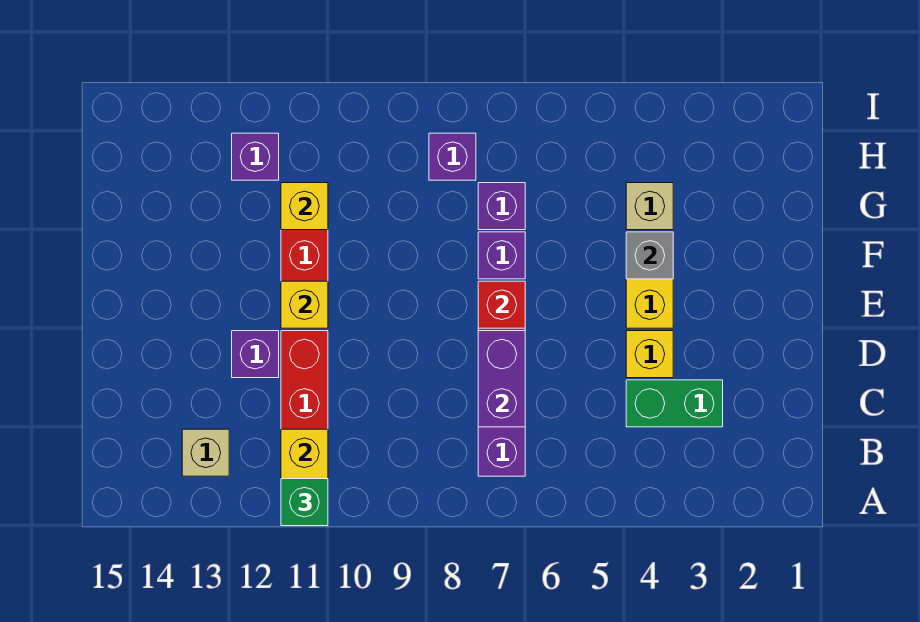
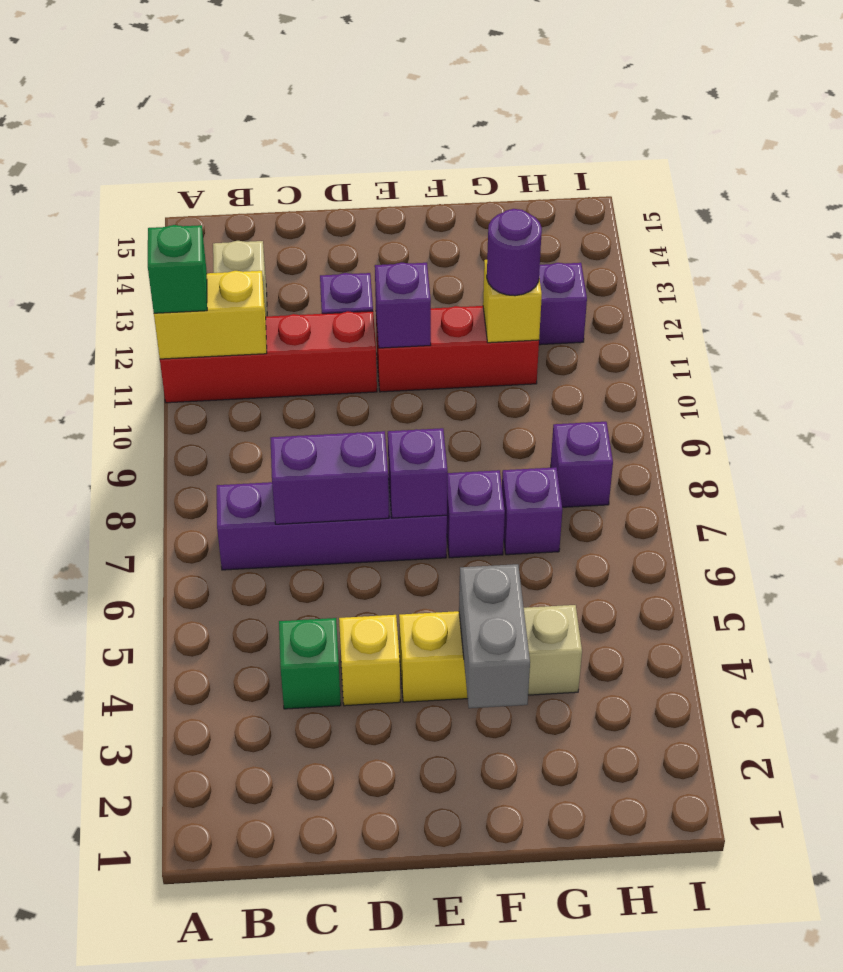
green 1x2 brick [626,380,723,427] -> green 1x1 brick [279,618,341,709]
red 1x1 brick [478,281,525,328] -> purple 1x1 brick [388,428,448,518]
yellow 1x1 brick [281,281,328,328] -> purple 1x1 brick [375,263,431,348]
grey 1x1 brick [626,232,673,279] -> grey 1x2 brick [459,564,530,708]
none -> purple 1x1 round brick [487,209,542,296]

